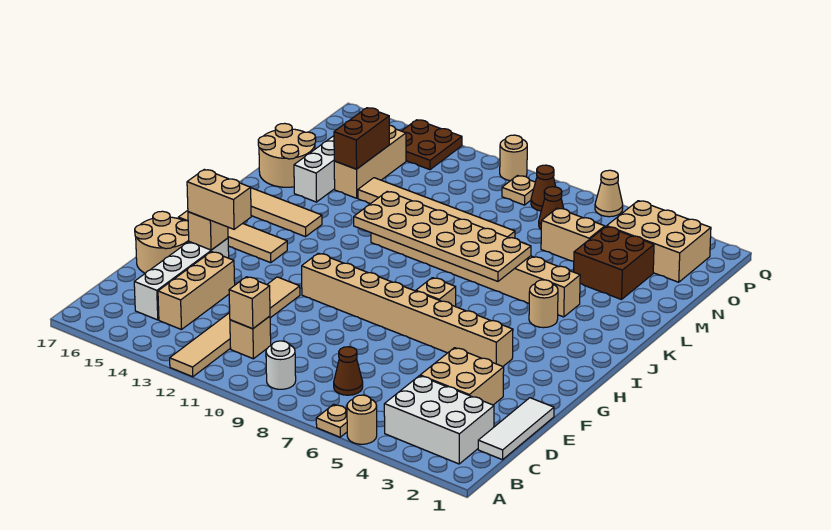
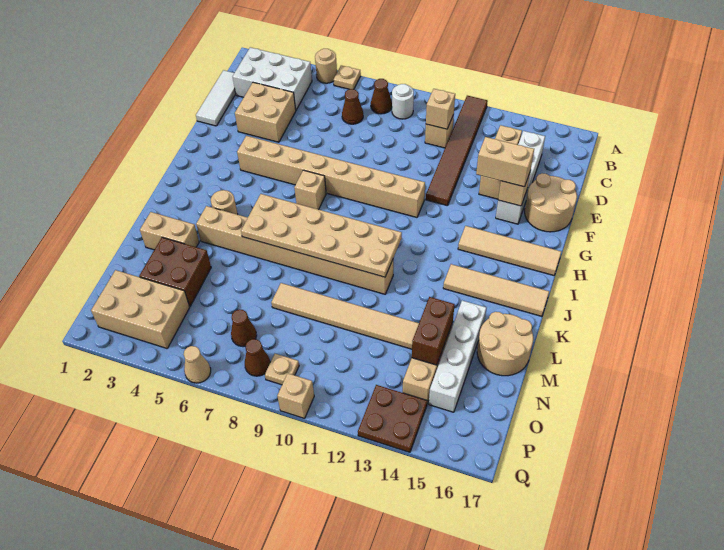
tan 1x6 tile [170,277,300,377] -> brown 1x6 tile [426,96,488,206]
none -> brown 1x1 cone [371,79,392,114]
tan 1x2 brick [541,208,605,261] -> tan 1x2 brick moved to [140,212,199,250]
tan 1x1 round brick [500,135,527,181] -> tan 1x1 brick [277,373,314,418]

